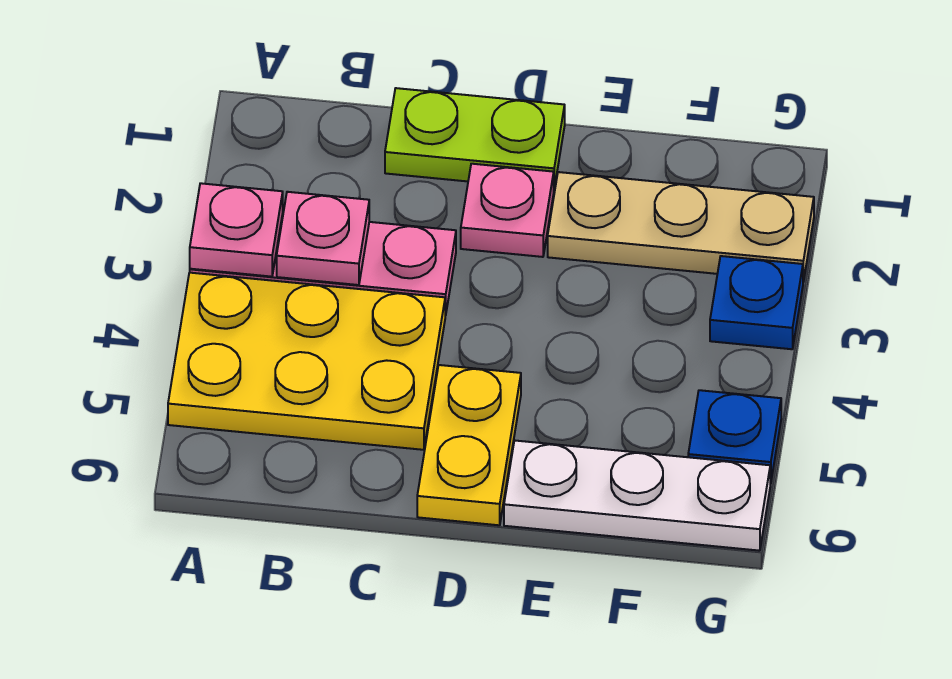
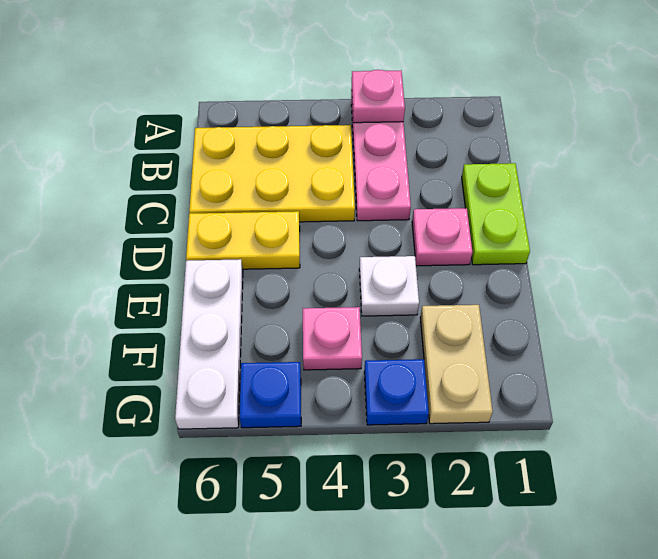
yellow 2x3 plate [168,273,445,450] -> yellow 2x3 plate turned to [189,125,355,222]
pink 1x1 plate [277,192,369,285] -> pink 1x1 plate moved to [303,307,362,370]
tan 1x3 plate [548,172,814,282] -> tan 1x2 plate [420,305,493,424]
none -> white 1x1 plate [359,256,419,316]

